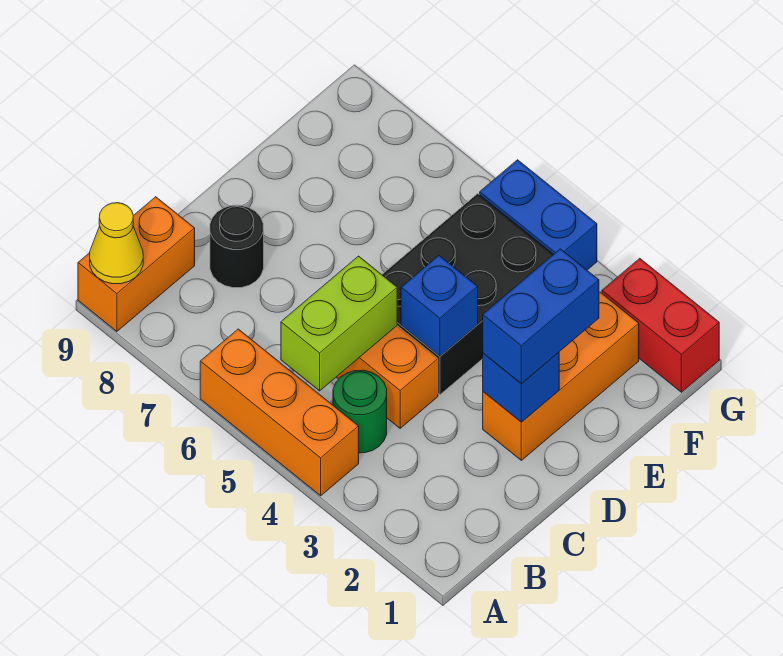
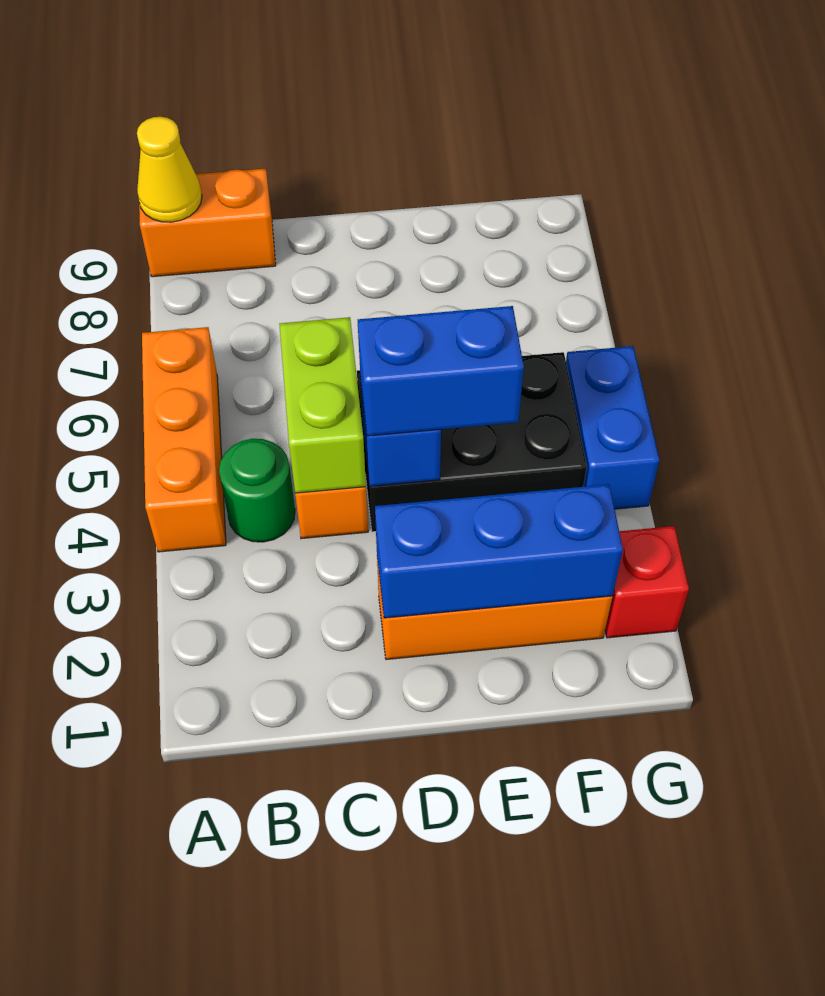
lime 1x2 brick [281,256,397,391] -> lime 1x2 brick turned to [280,317,366,493]
black 1x1 round brick [210,205,264,288] -> none
blue 1x1 brick [483,352,559,422] -> blue 1x3 brick [375,484,623,618]
blue 1x2 brick [483,249,599,384] -> blue 1x2 brick moved to [358,306,524,436]
red 1x2 brick [602,258,719,392] -> red 1x1 brick [605,526,689,638]

